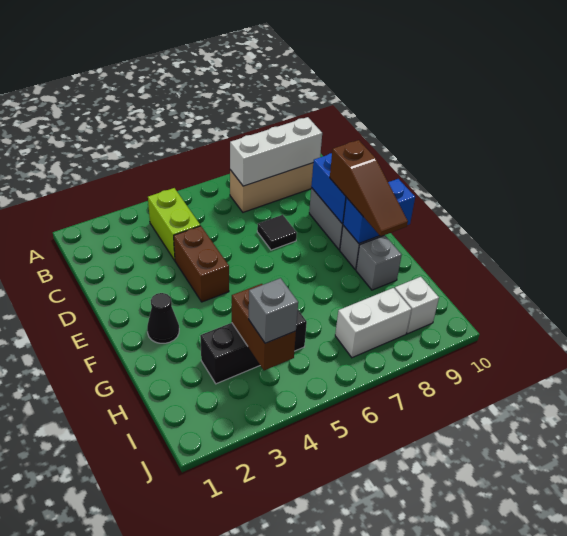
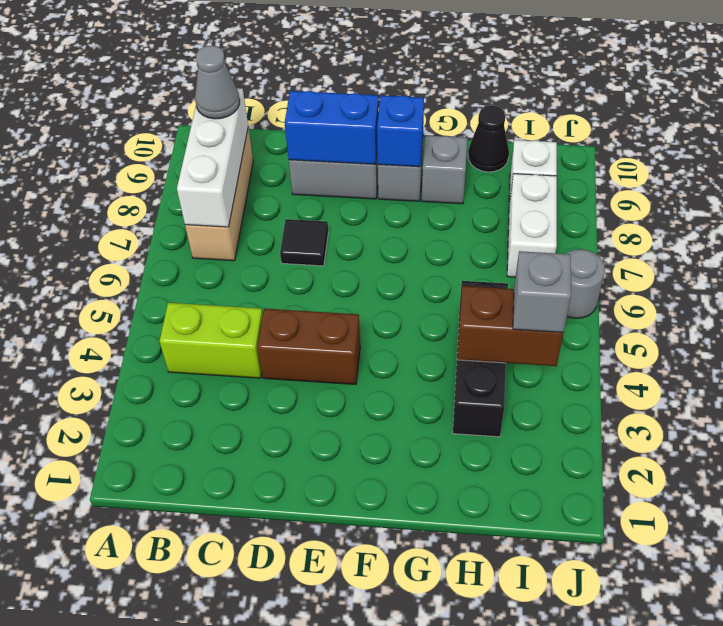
none -> grey 1x1 cone [195,45,240,119]
brown 1x3 slope [330,140,408,236] -> none
black 1x1 cone [147,293,179,343] -> black 1x1 cone moved to [468,106,509,172]
blue 1x2 brick [343,179,415,244] -> blue 1x1 brick [377,95,424,167]
none -> grey 1x1 round brick [566,249,605,318]

